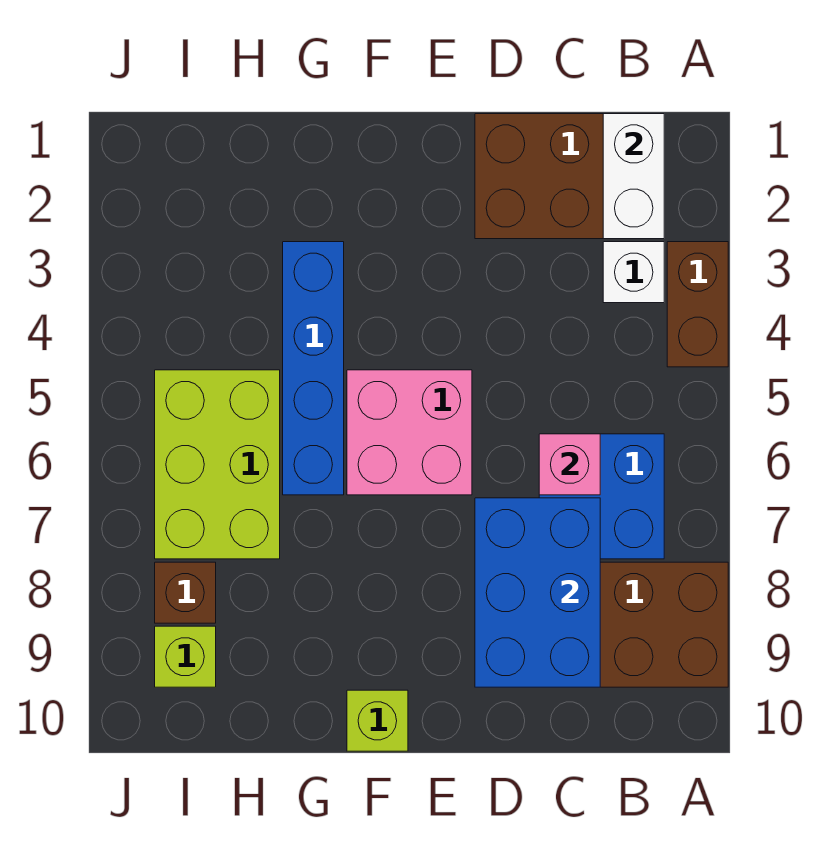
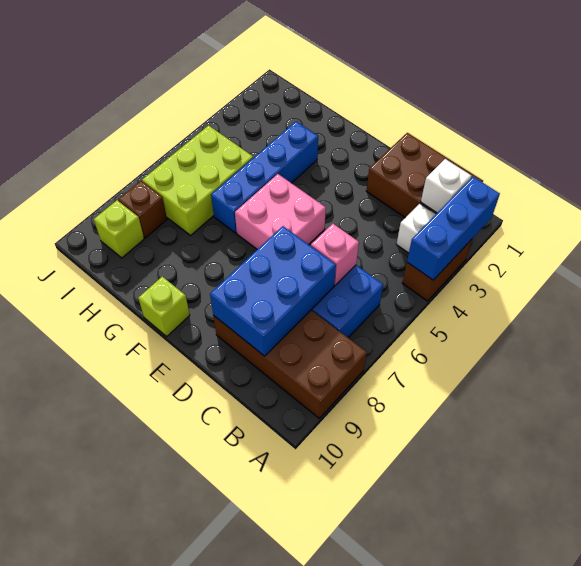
none -> blue 1x3 brick [407,177,500,280]
white 1x2 brick [603,114,664,239] -> white 1x1 brick [421,159,471,213]

